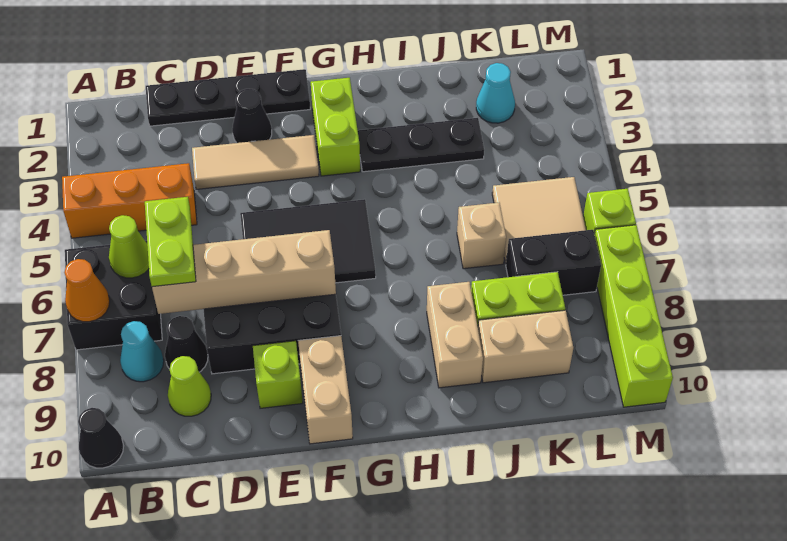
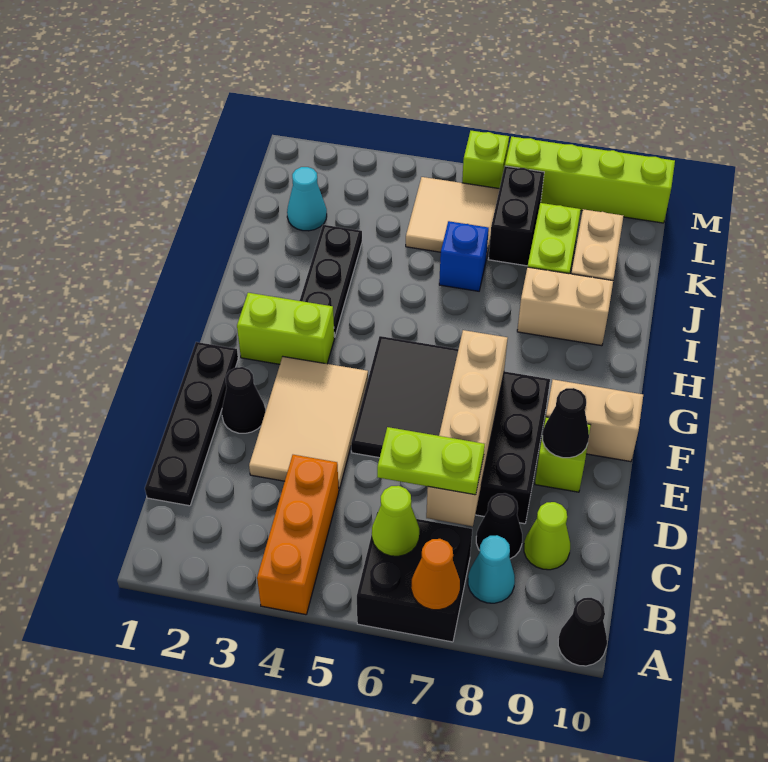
tan 1x3 tile [192,135,319,189] -> tan 2x3 tile [249,357,368,490]
none -> black 1x1 cone [543,388,589,458]
tan 1x1 brick [457,203,506,269] -> blue 1x1 brick [439,221,489,291]

